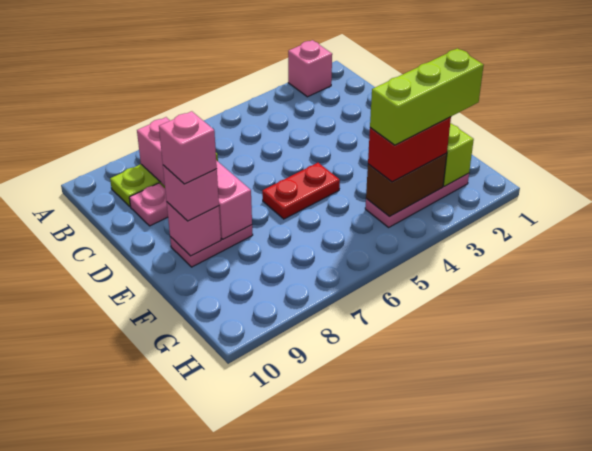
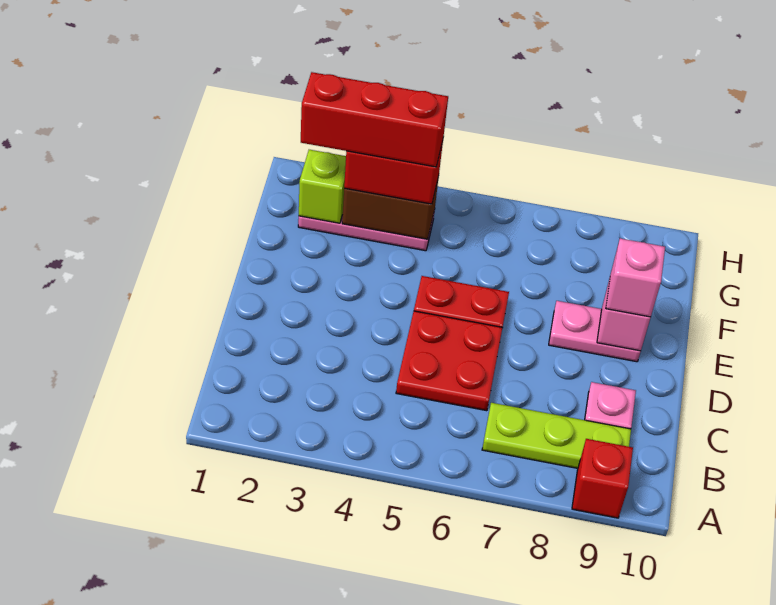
pink 1x1 brick [288,40,332,97] -> none
none -> red 1x1 brick [572,439,633,518]
pink 1x4 brick [137,117,252,239] -> none
none -> red 2x2 plate [396,311,503,411]
pink 1x1 brick [159,111,217,184] -> none
lime 1x3 brick [370,48,484,145] -> red 1x3 brick [301,72,448,167]

